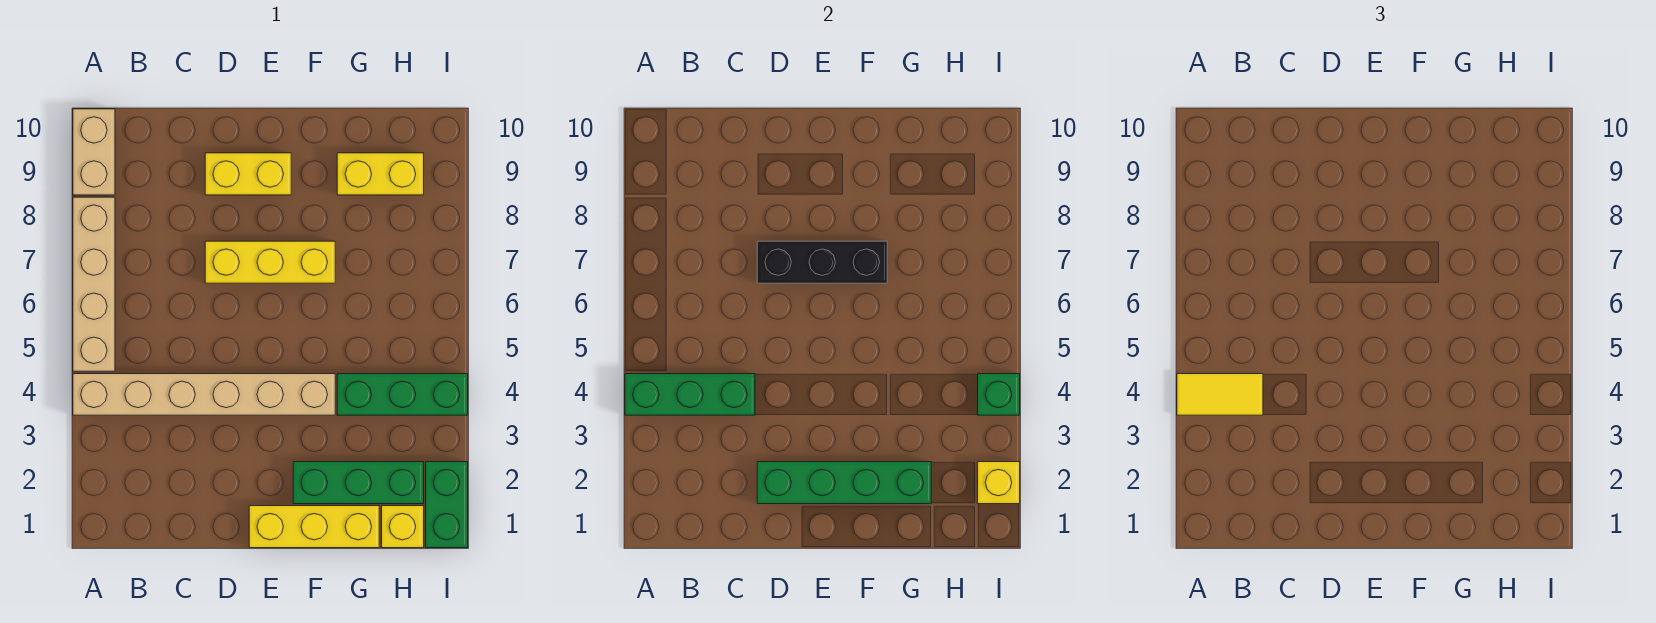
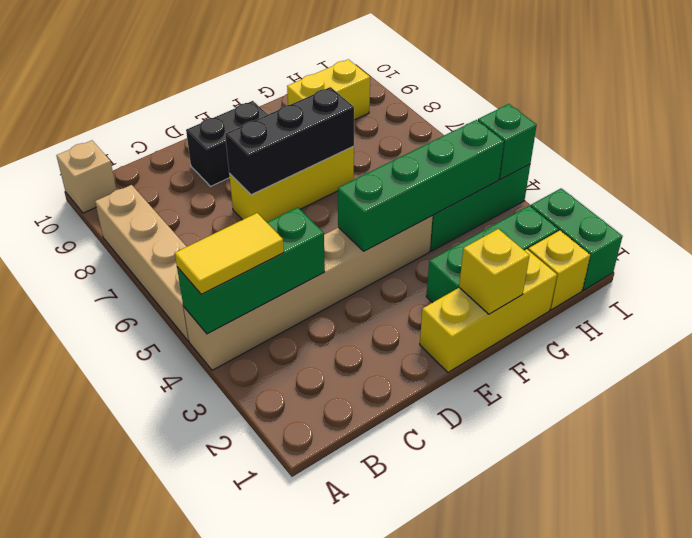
tan 1x2 brick [73,109,115,195] -> tan 1x1 brick [56,140,116,213]
green 1x4 brick [757,462,931,504] -> green 1x4 brick moved to [338,120,504,251]
yellow 1x2 brick [205,153,291,195] -> black 1x2 brick [186,101,268,186]
yellow 1x1 brick [978,462,1020,504] -> yellow 1x1 brick moved to [459,229,529,314]

